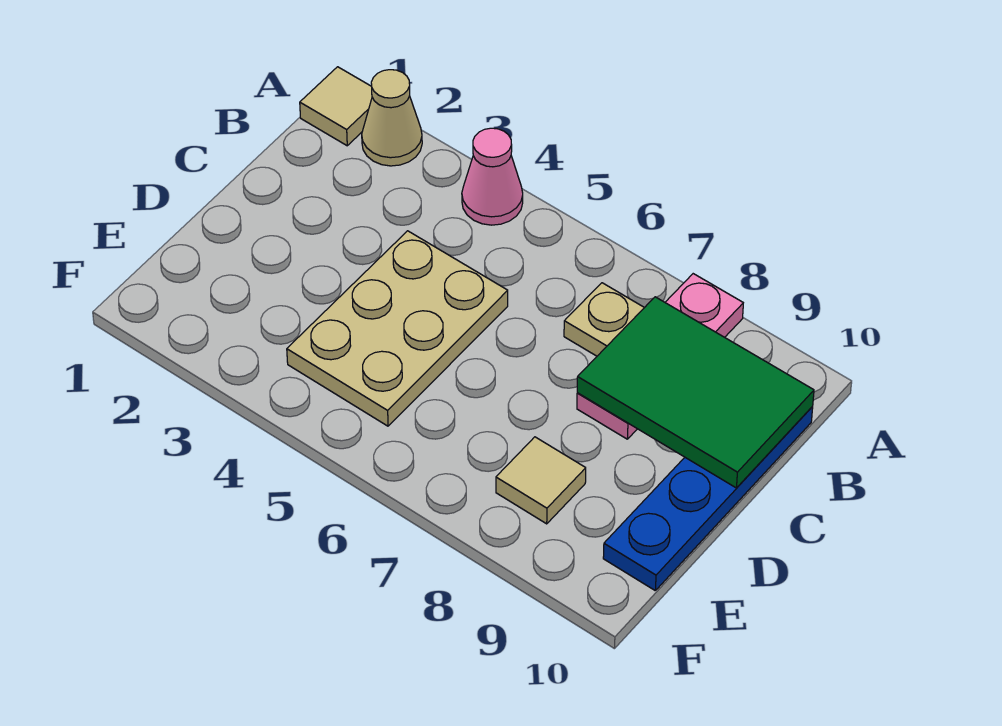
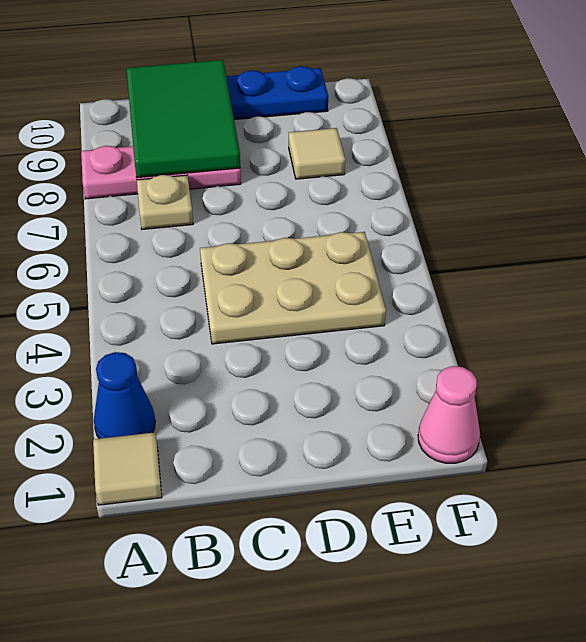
tan 1x1 cone [362,70,422,166] -> blue 1x1 cone [94,352,155,439]
pink 1x1 cone [462,128,523,225] -> pink 1x1 cone moved to [418,366,480,463]

